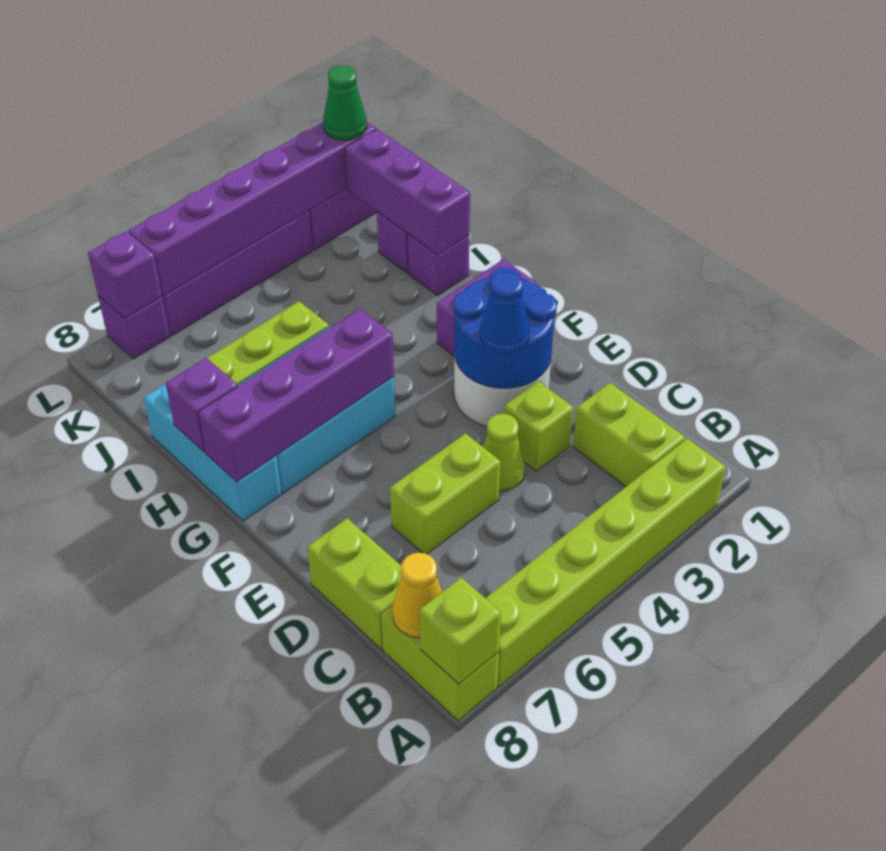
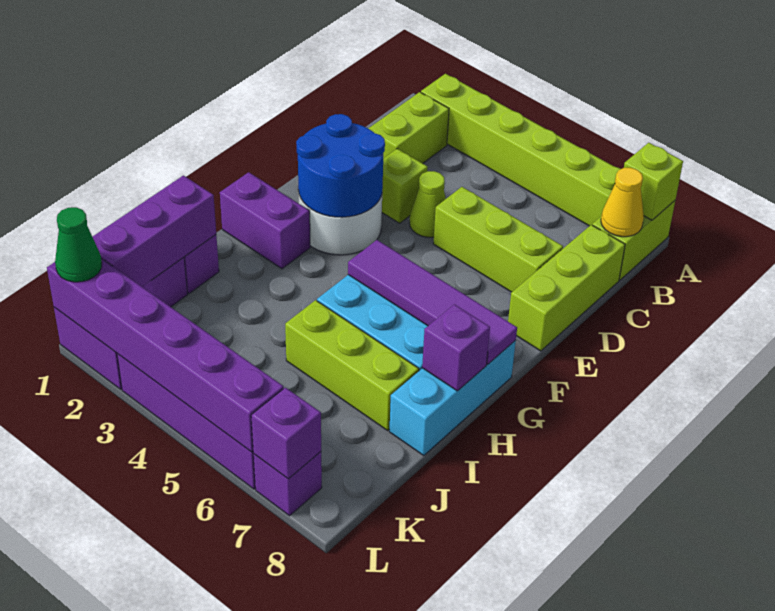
lime 1x2 brick [307,518,402,650] -> lime 1x3 brick [508,225,625,351]
lime 1x2 brick [390,433,500,554] -> lime 1x3 brick [433,187,563,292]
blue 1x1 cone [480,271,530,353] -> none
purple 1x4 brick [198,309,394,482] -> purple 1x4 tile [348,240,517,364]

